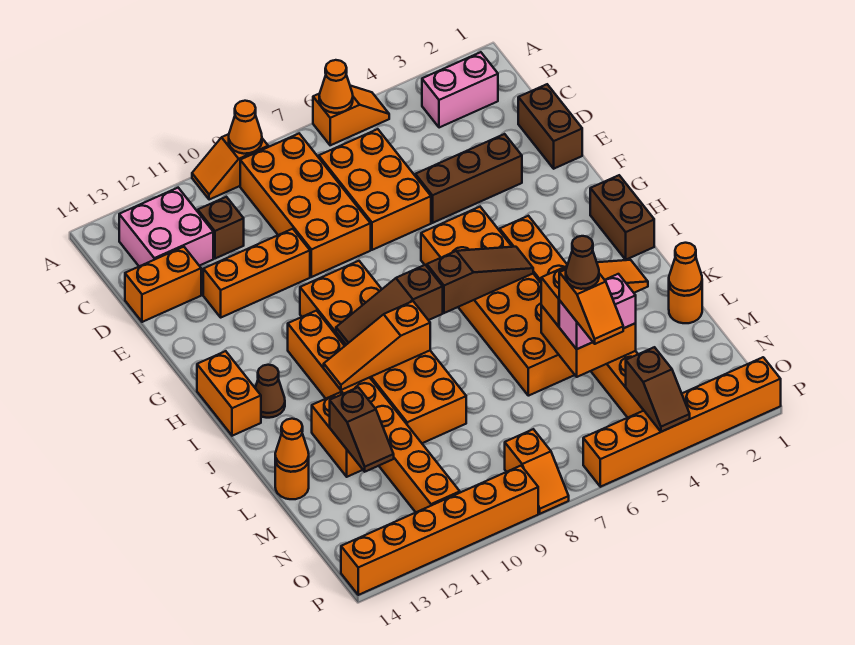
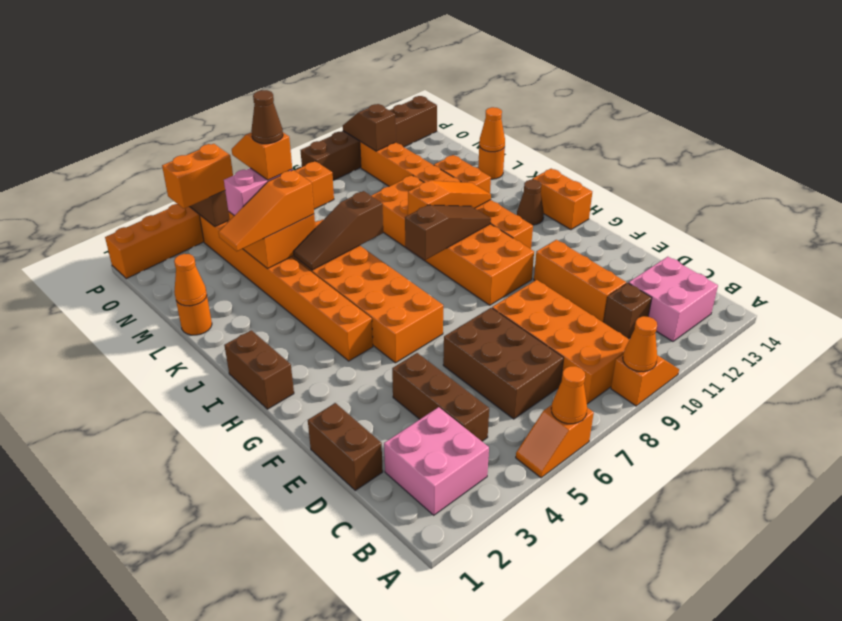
pink 1x2 brick [422,52,498,128] -> pink 2x2 brick [384,407,489,515]
orange 2x3 brick [319,129,431,250] -> brown 2x3 brick [443,308,564,419]
orange 1x2 brick [125,247,201,322] -> orange 1x2 brick moved to [162,144,233,209]
brown 1x3 brick [415,134,522,223] -> brown 1x3 brick turned to [392,353,489,441]
orange 1x3 brick [203,229,310,317] -> orange 1x3 brick turned to [534,240,626,323]
brown 1x3 slope [427,247,533,313] -> brown 1x3 slope moved to [294,191,383,270]
brown 1x2 slope [330,387,394,472] -> brown 1x2 slope moved to [343,104,396,151]
orange 1x6 brick [341,466,538,595] -> brown 1x6 brick [300,96,437,180]

